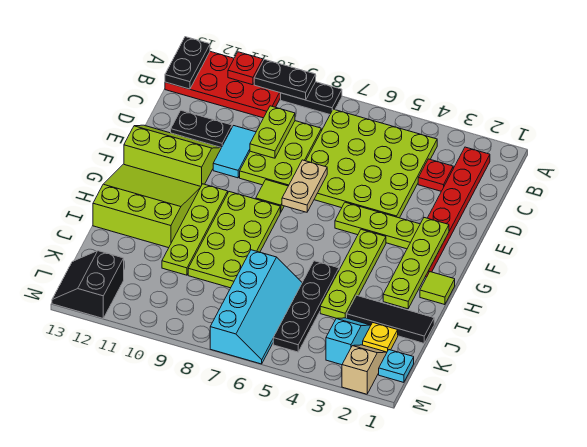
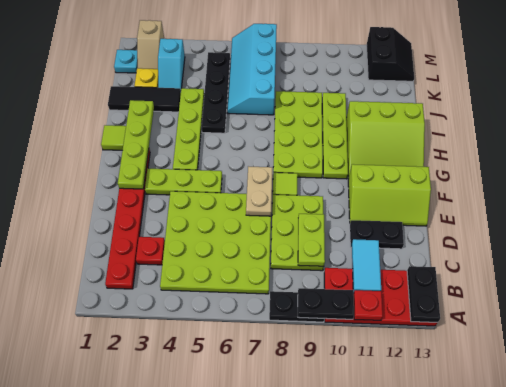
cyan 1x2 tile [213,126,256,178] -> cyan 1x2 tile moved to [352,239,381,293]

